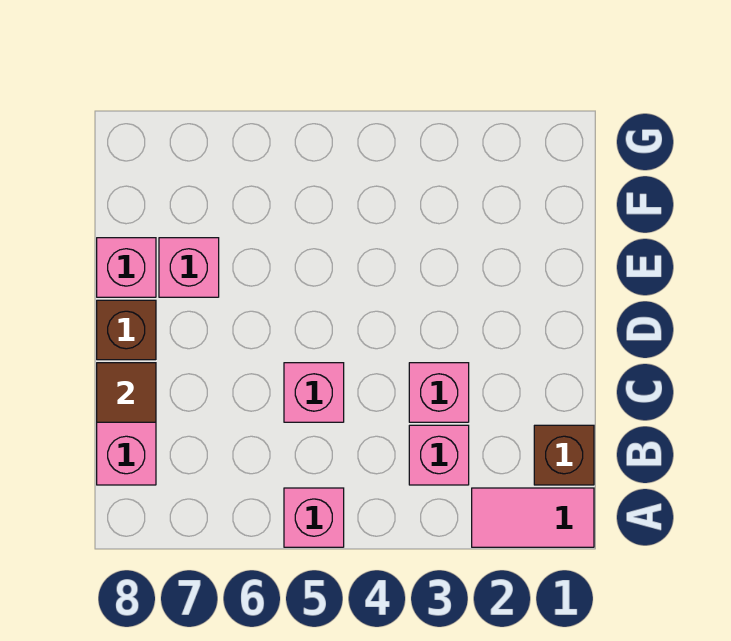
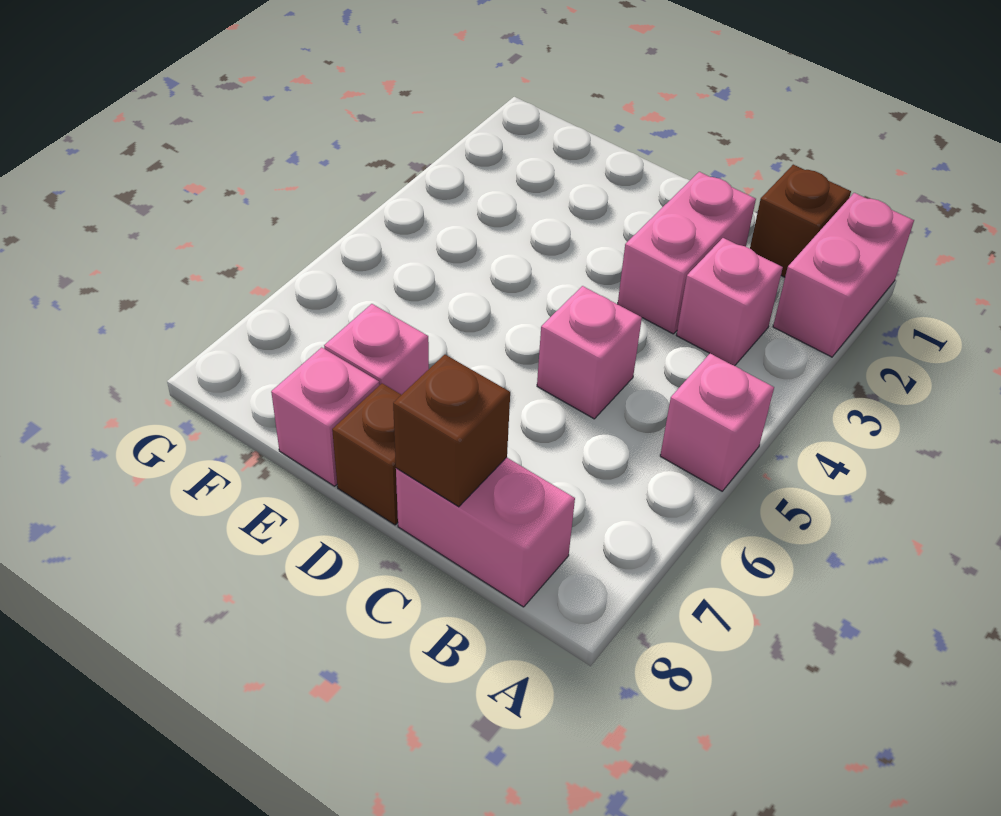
pink 1x2 tile [472,488,594,547] -> pink 1x2 brick [773,193,914,357]
pink 1x1 brick [409,363,469,422] -> pink 1x2 brick [618,172,756,334]
brown 1x1 tile [97,363,156,422] -> brown 1x1 brick [393,355,510,507]

